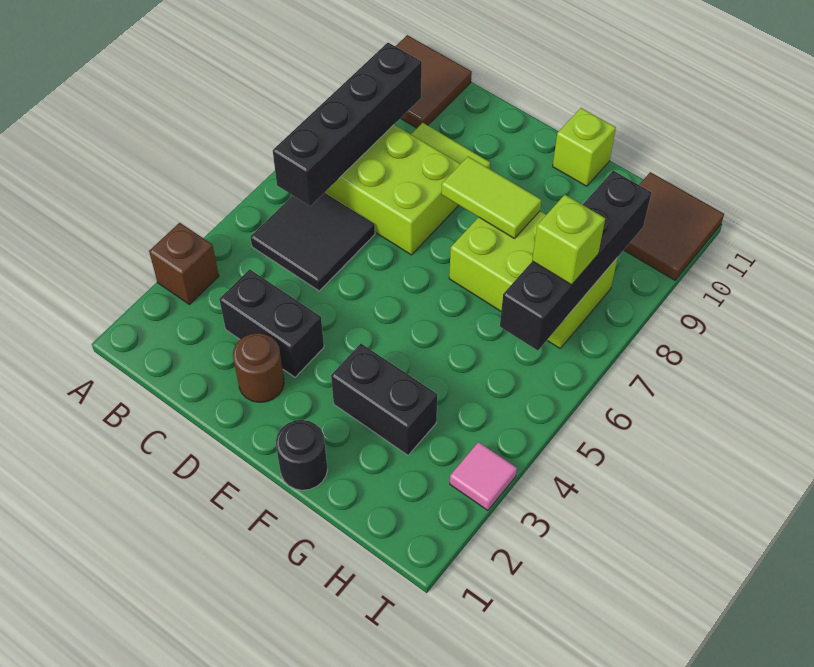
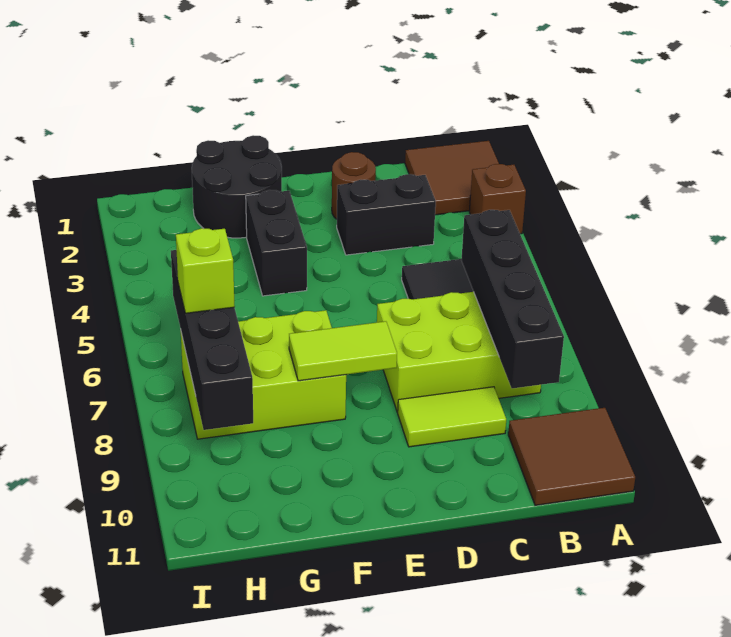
black 1x1 round brick [276,420,328,490] -> black 2x2 round brick [192,135,282,238]
black 1x2 brick [331,344,437,455] -> black 1x2 brick turned to [246,190,307,296]
lime 1x1 brick [553,108,616,186] -> none
brown 2x2 tile [624,172,724,280] -> brown 2x2 tile moved to [405,141,499,215]
pink 1x1 tile [450,442,517,510] -> none

